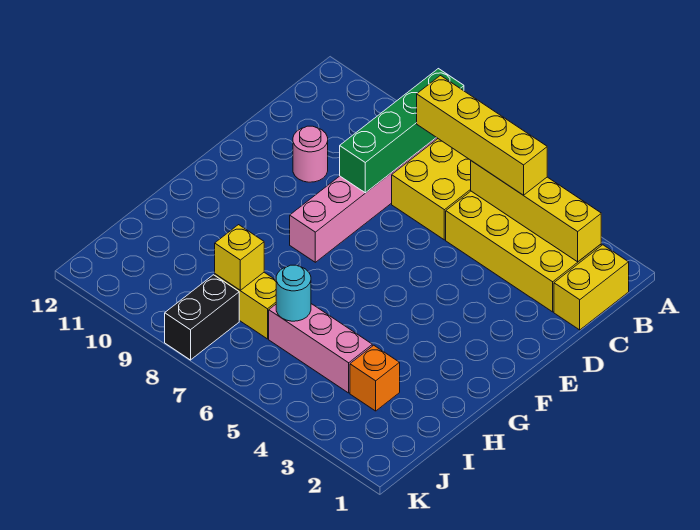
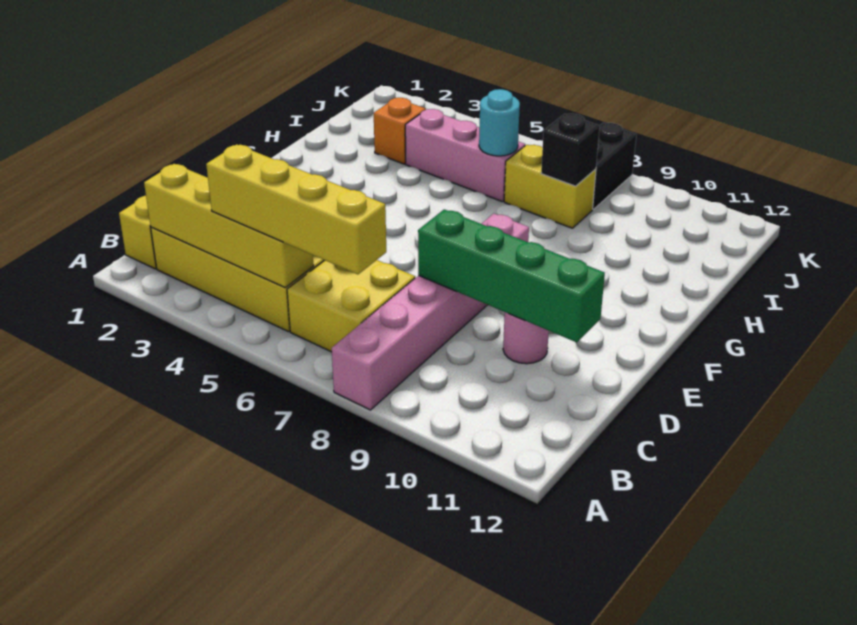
green 1x4 brick [340,69,464,193] -> green 1x4 brick turned to [418,209,605,342]
yellow 1x1 brick [215,225,264,290] -> black 1x1 brick [541,114,600,186]

